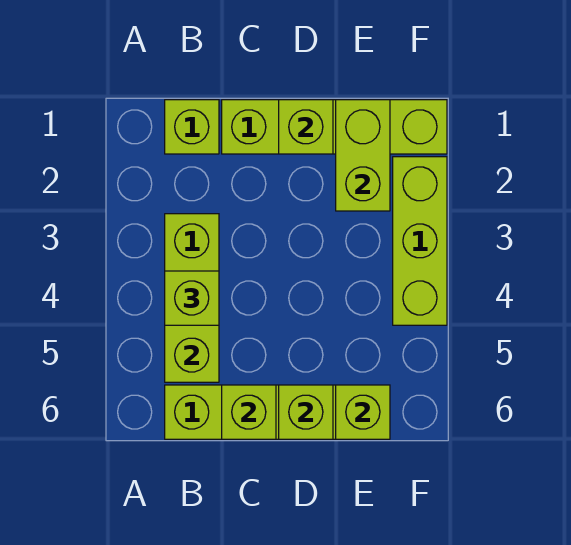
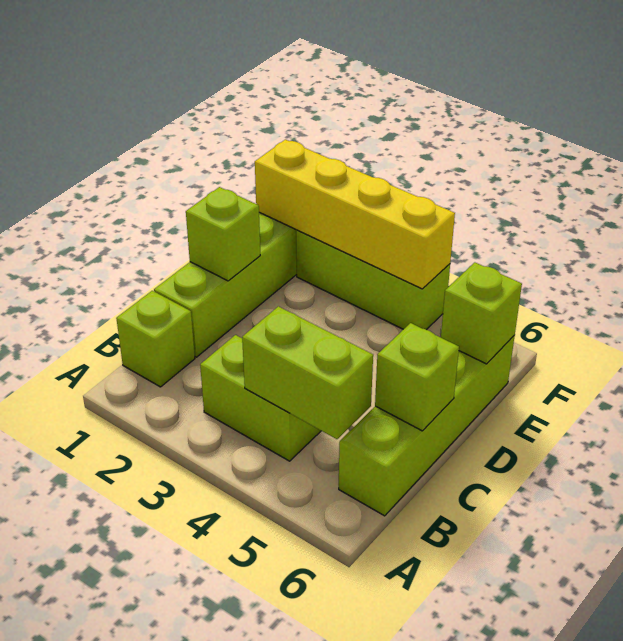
lime 1x1 brick [165,271,219,325] -> none
lime 1x1 brick [279,385,333,439] -> none
lime 1x2 brick [336,100,390,211] -> none
none -> yellow 1x4 brick [255,139,455,289]

